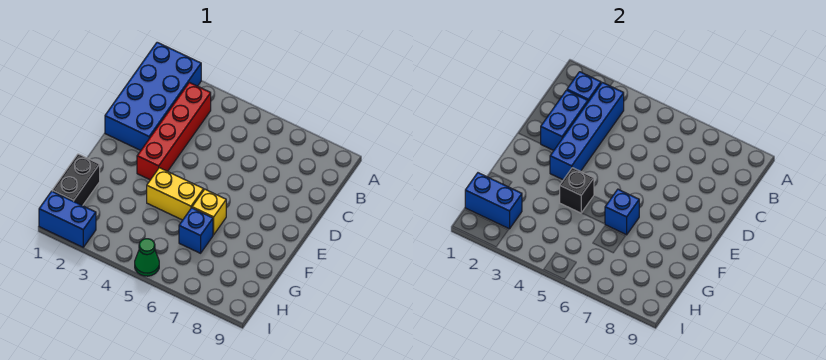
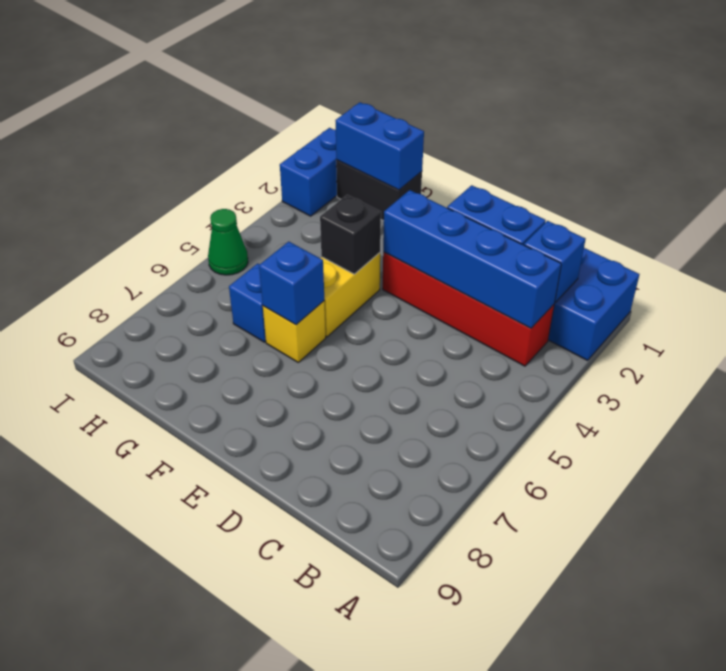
blue 1x2 brick [465,173,522,229] -> blue 1x2 brick turned to [335,102,424,190]

